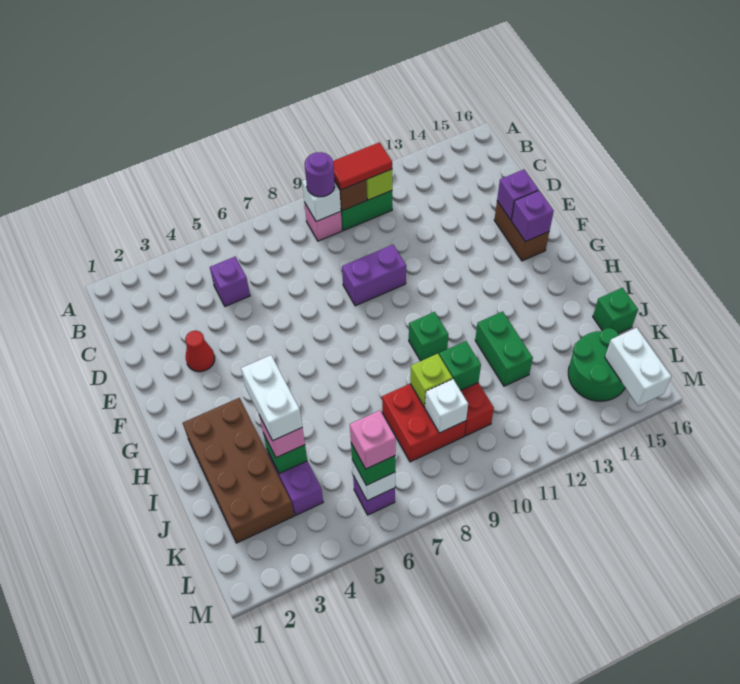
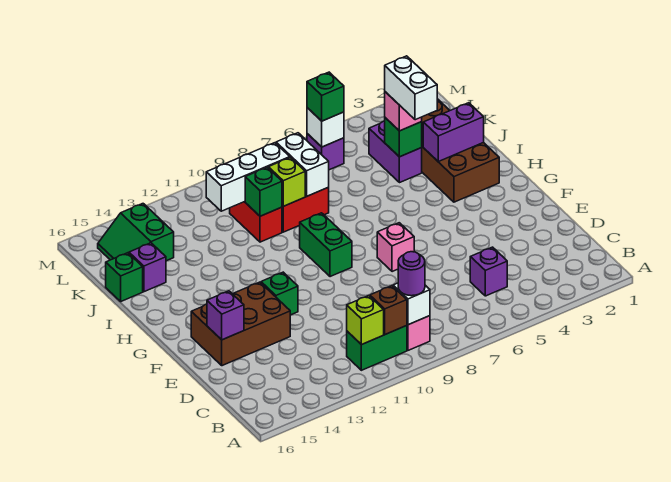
red 1x2 tile [333,142,392,190] -> none
red 1x1 cone [185,331,215,372] -> none
purple 1x2 brick [342,245,406,306] -> purple 1x2 brick moved to [423,103,484,161]
brown 1x2 brick [494,201,549,261] -> brown 2x3 brick [191,282,290,366]
purple 1x1 brick [511,190,554,242] -> purple 1x1 brick moved to [129,243,166,292]
green 1x1 brick [409,312,449,361] -> green 1x1 brick moved to [261,272,298,315]
green 1x2 brick [475,311,533,386] -> green 1x2 brick moved to [300,213,352,277]
white 1x1 brick [425,379,468,433] -> white 1x3 brick [206,143,290,211]
green 2x2 round brick [568,328,625,401] -> green 2x2 slope [98,204,174,261]
pink 1x1 brick [350,410,396,469] -> pink 1x1 brick moved to [377,223,414,272]
white 1x2 brick [605,328,671,406] -> white 1x2 brick moved to [276,133,329,197]

